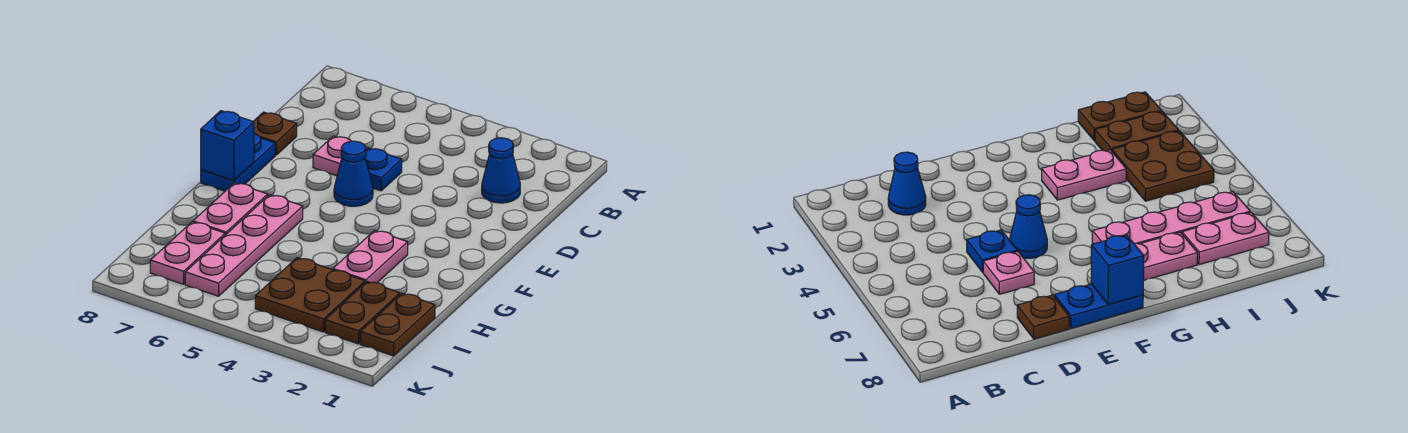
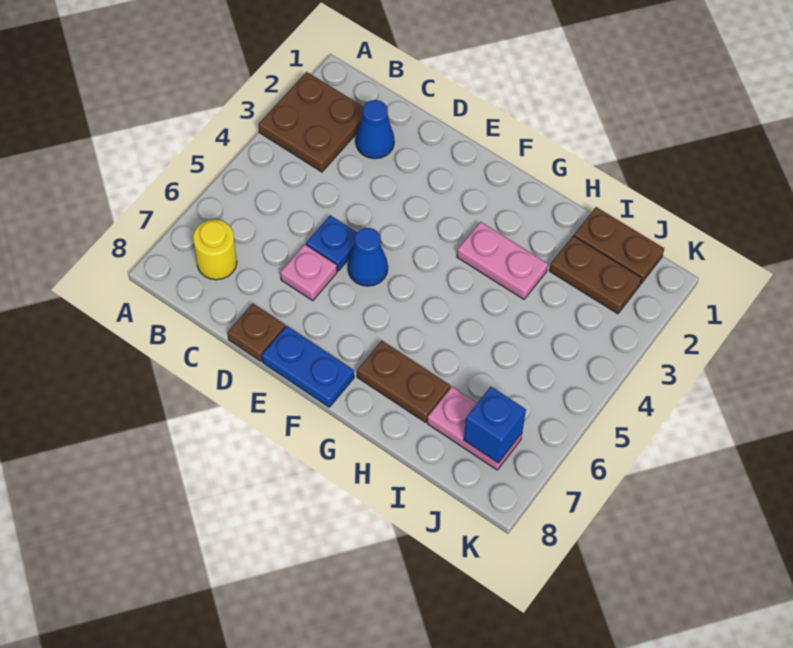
none -> yellow 1x1 round brick [193,219,237,280]
blue 1x1 brick [201,111,254,181] -> blue 1x1 brick moved to [464,387,526,463]
pink 1x4 plate [185,195,303,296] -> none
pink 1x2 plate [193,183,268,235] -> brown 1x2 plate [357,341,450,422]
brown 2x2 plate [255,258,365,332] -> brown 2x2 plate moved to [259,72,363,172]

